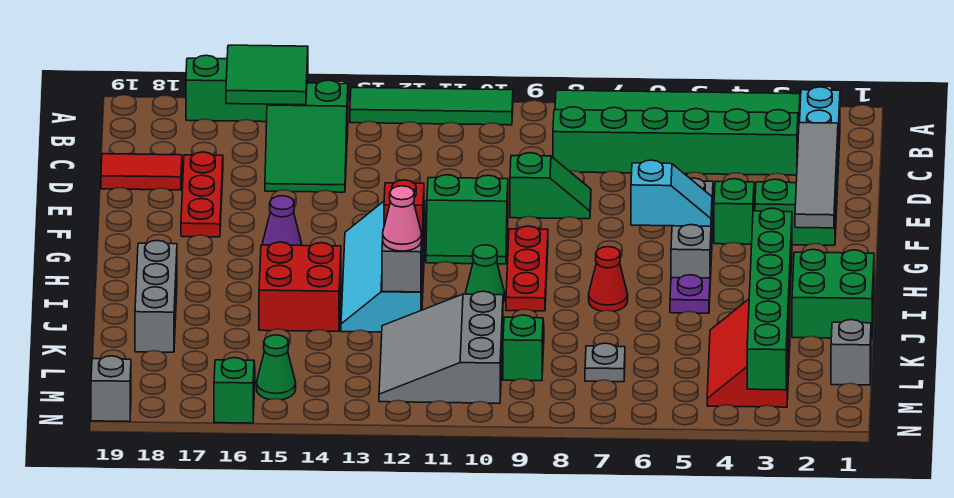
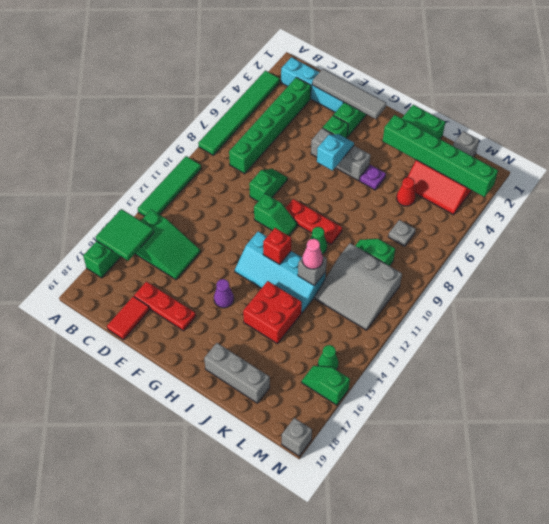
green 2x2 slope [426,175,508,264] -> green 1x2 slope [254,194,297,236]
red 1x1 cone [589,247,628,311] -> red 1x1 cone moved to [396,177,416,206]

